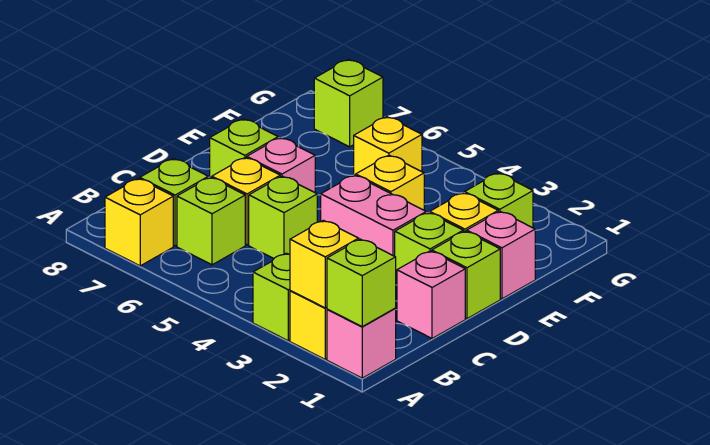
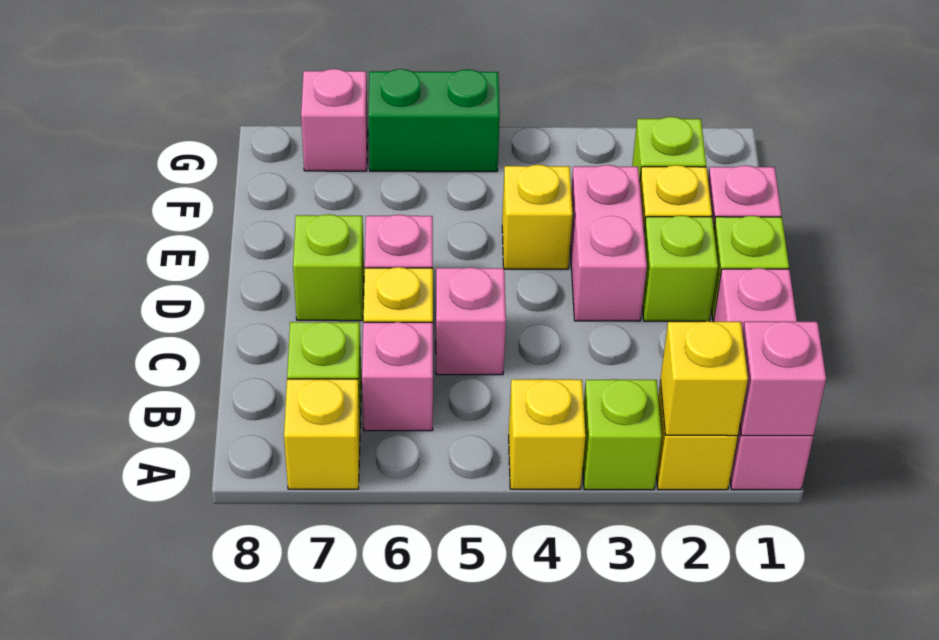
lime 1x1 brick [327,239,396,326] -> pink 1x1 brick [740,321,826,436]
lime 1x1 brick [177,177,245,265] -> pink 1x1 brick [362,322,433,431]
lime 1x1 brick [249,176,317,258] -> pink 1x1 brick [436,267,506,375]
pink 1x2 brick [321,175,426,256] -> pink 1x2 brick turned to [570,165,647,321]
yellow 1x1 brick [354,117,422,176] -> yellow 1x1 brick moved to [509,379,586,489]
none -> green 1x2 brick [368,69,500,172]
lime 1x1 brick [314,59,383,147] -> pink 1x1 brick [301,69,368,171]

